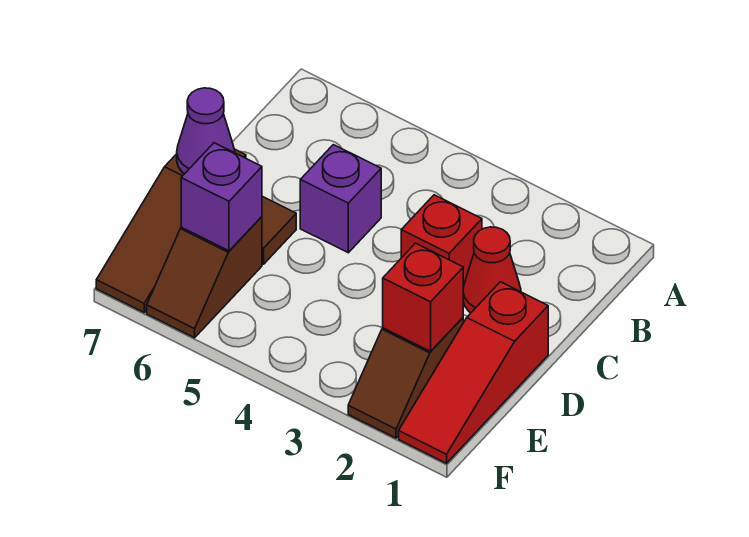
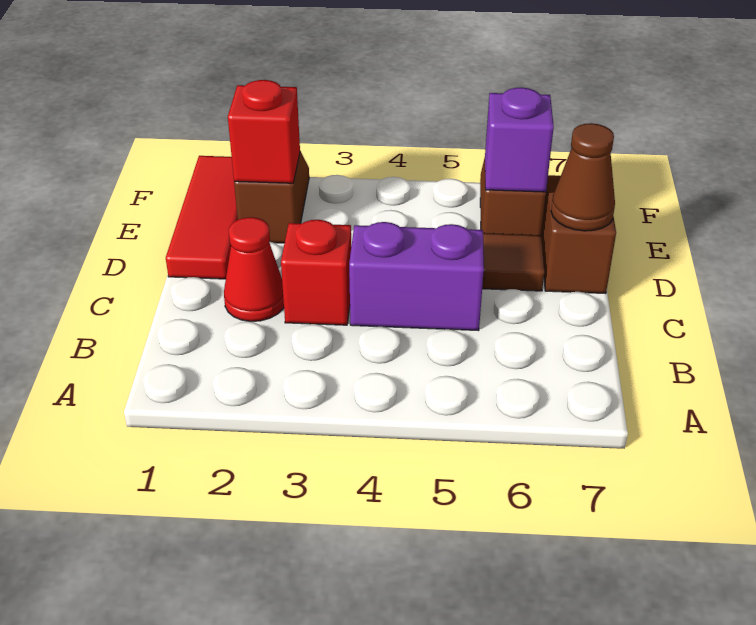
purple 1x1 brick [300,145,381,253] -> purple 1x2 brick [349,222,484,331]
red 1x3 slope [399,282,548,463] -> red 1x3 tile [166,156,238,279]
purple 1x1 cone [177,88,235,174] -> brown 1x1 cone [551,123,615,231]

